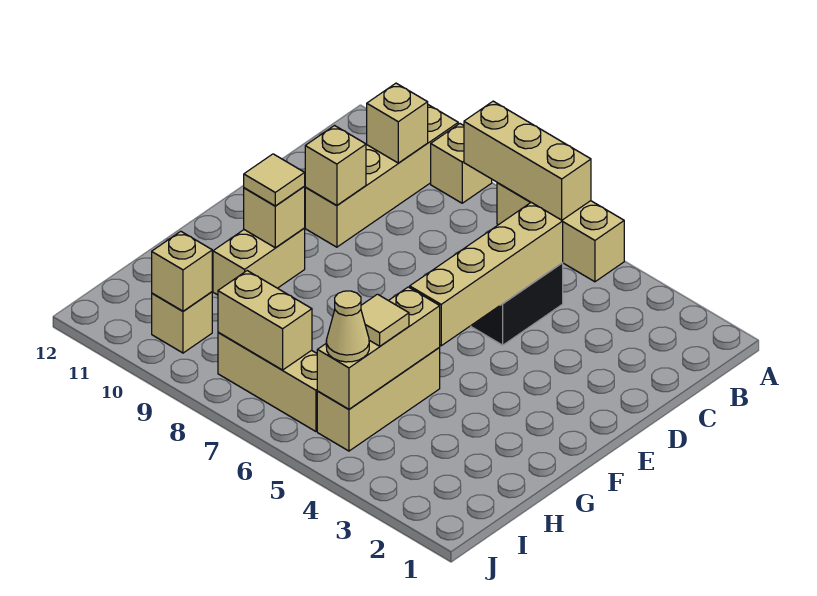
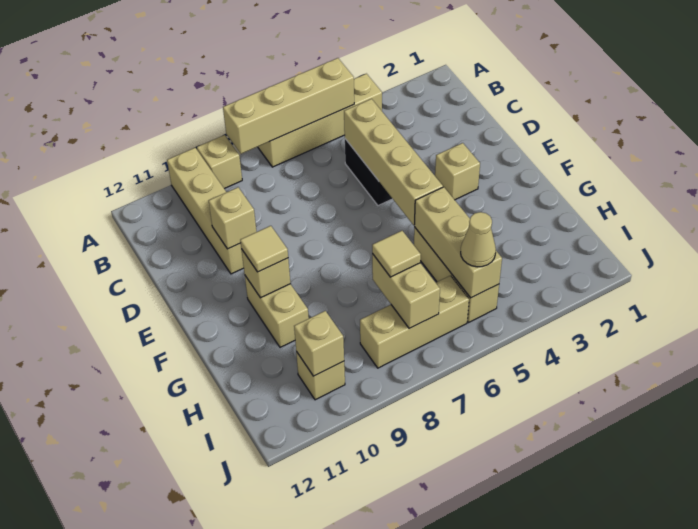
tan 1x3 brick [497,183,624,282] -> tan 1x4 brick [258,74,382,167]
tan 1x3 brick [464,101,591,220] -> tan 1x4 brick [223,58,354,154]
tan 1x1 brick [367,83,428,163] -> tan 1x1 brick moved to [435,143,480,200]
tan 1x1 tile [361,294,409,346] -> tan 1x1 tile moved to [372,231,421,277]
tan 1x2 brick [218,271,312,370] -> tan 1x2 brick turned to [372,254,440,328]

